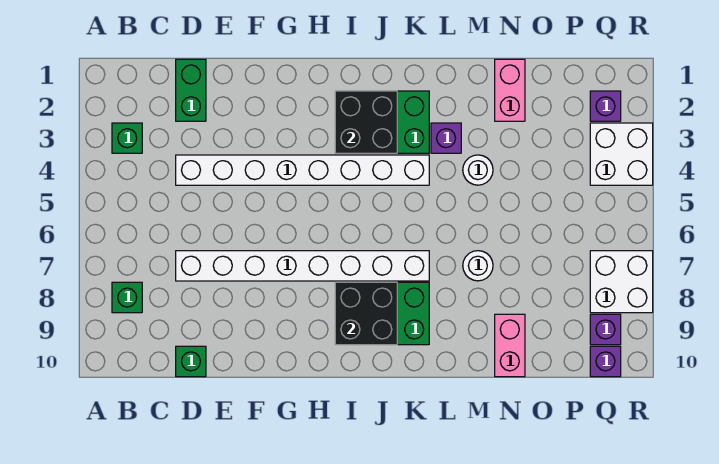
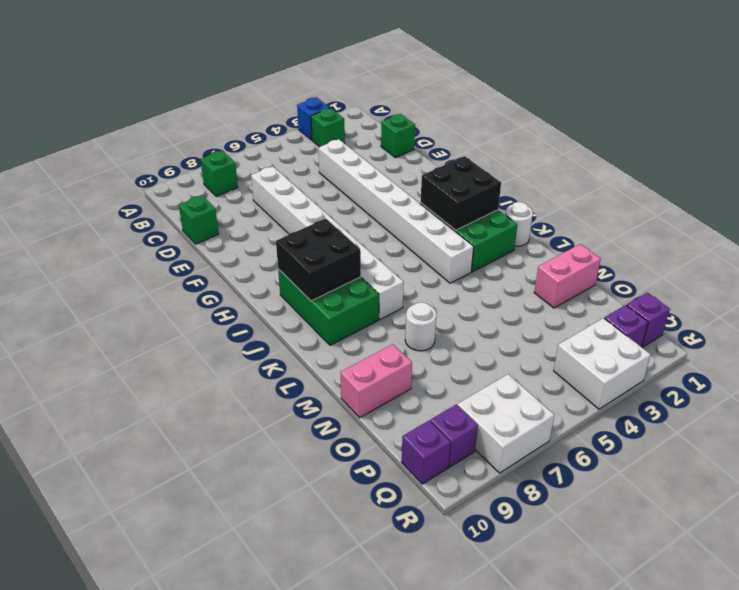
none -> blue 1x1 brick [297,97,330,140]
green 1x2 brick [176,59,206,121] -> green 1x1 brick [381,114,415,158]
purple 1x1 brick [431,123,461,153] -> purple 1x1 brick moved to [626,292,670,348]
white 1x1 round brick [463,155,493,185] -> white 1x1 round brick moved to [505,202,533,246]

